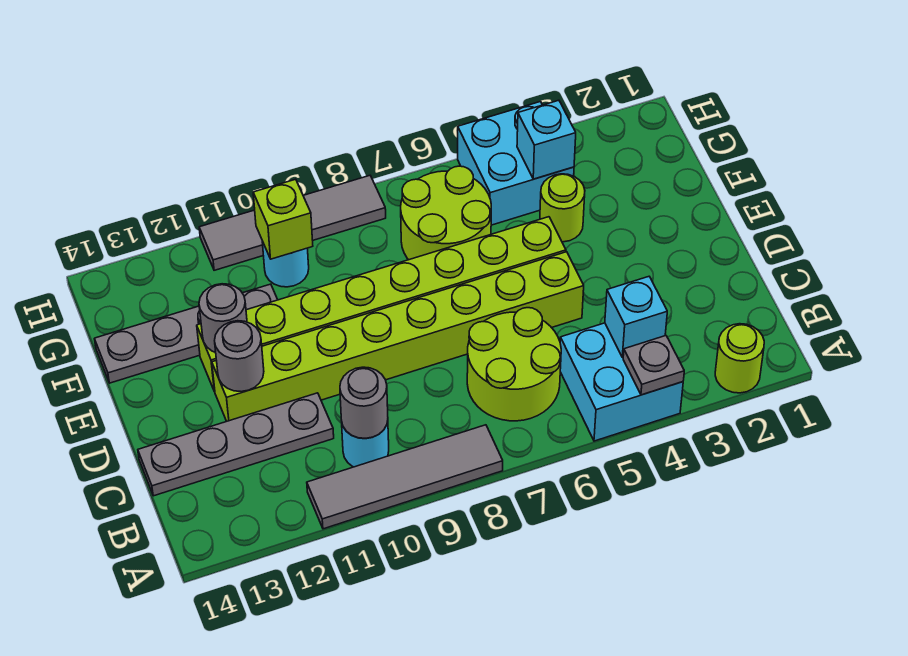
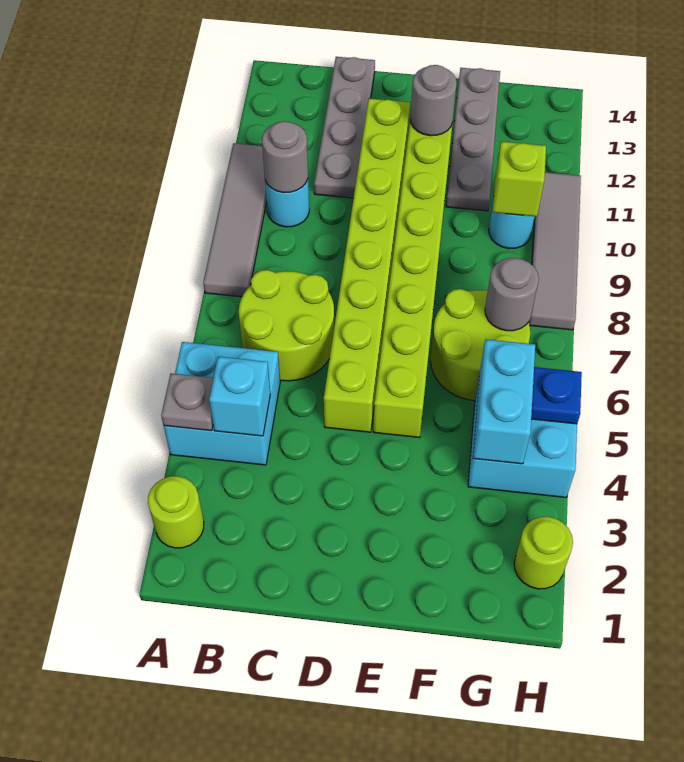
grey 1x1 round brick [215,321,264,392] -> grey 1x1 round brick moved to [485,258,539,331]
lime 1x1 round brick [540,174,585,242] -> lime 1x1 round brick moved to [514,517,573,589]
cyan 1x1 brick [517,100,576,179] -> cyan 1x2 brick [473,339,535,464]
none -> blue 1x1 plate [531,367,582,424]

